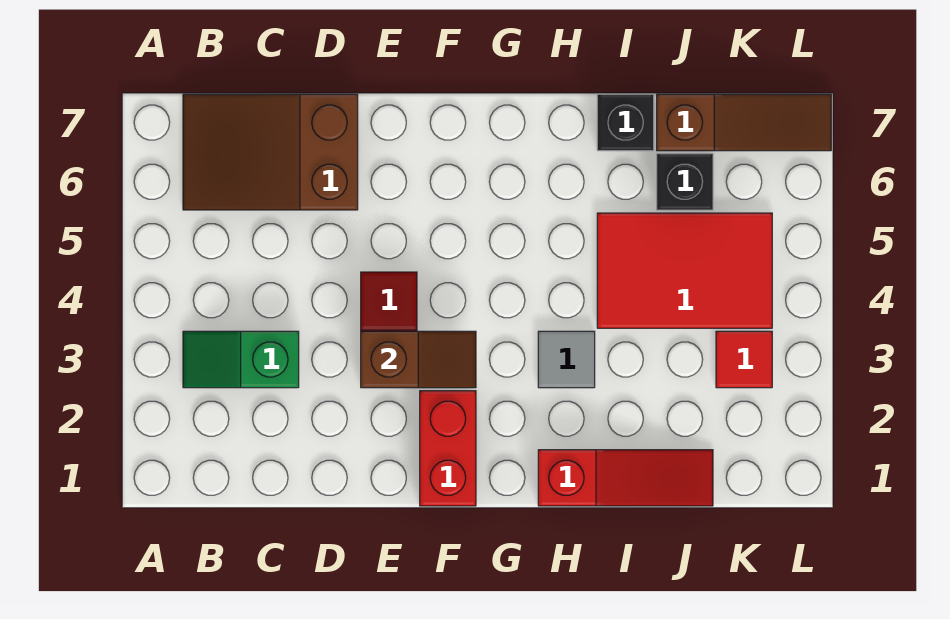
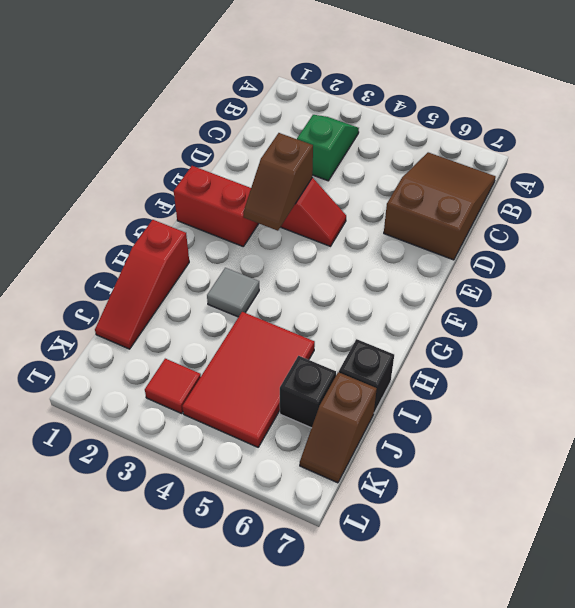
brown 1x3 slope [657,94,831,151] -> brown 1x2 slope [300,372,377,483]

